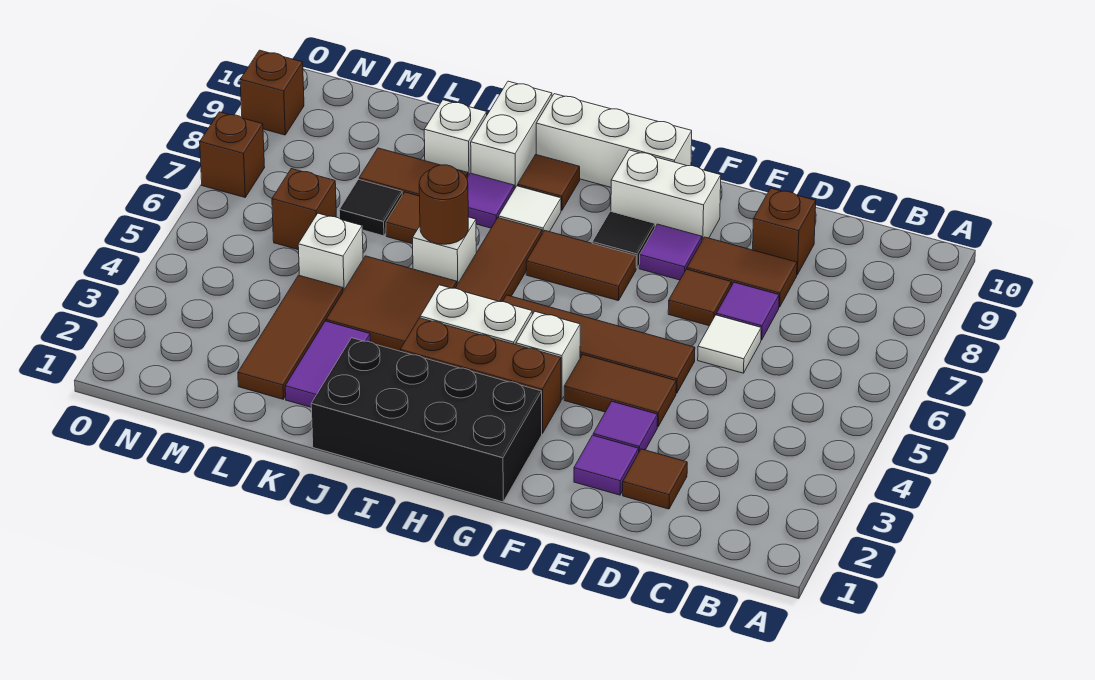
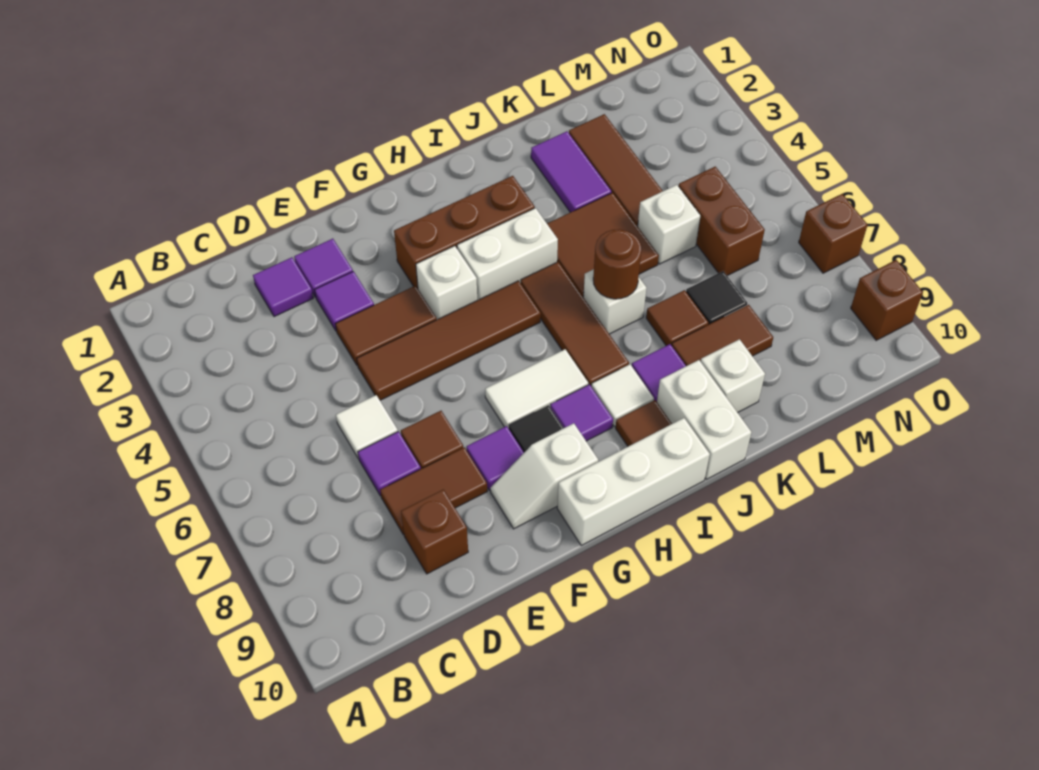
brown 1x1 tile [623,449,687,509] -> purple 1x1 tile [253,257,313,317]
white 1x2 brick [611,150,721,240] -> white 1x2 slope [490,423,598,529]
black 2x4 brick [311,338,542,502] -> none
brown 1x2 tile [526,231,636,301] -> white 1x2 tile [485,349,588,429]
none -> purple 1x1 tile [550,385,613,441]
brown 1x1 brick [272,169,336,250] -> brown 1x2 brick [679,167,765,276]

